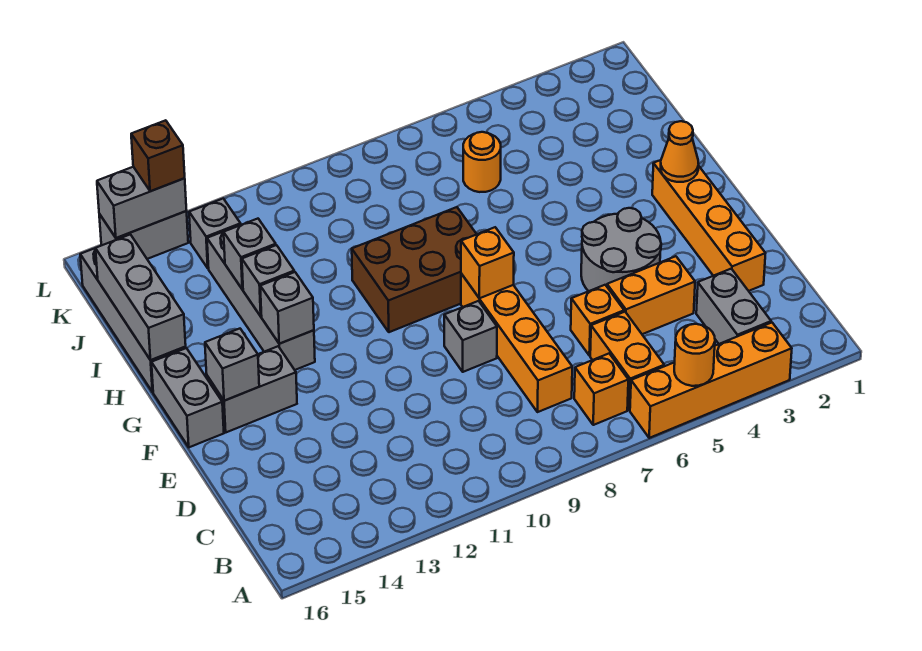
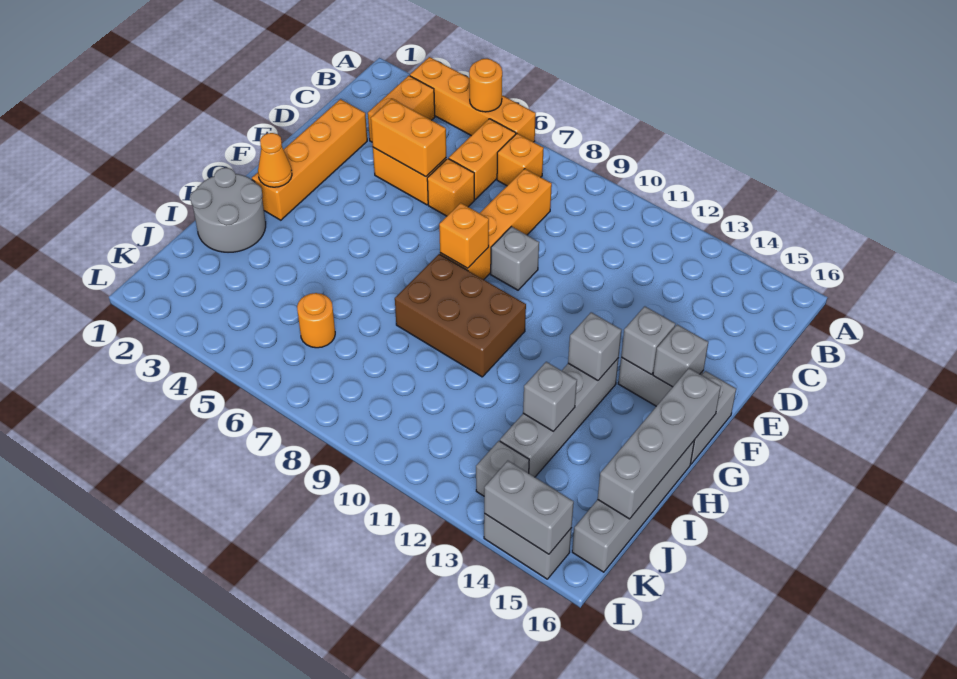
grey 1x2 brick [696,269,771,344] -> orange 1x2 brick [368,76,435,142]
none -> orange 1x2 brick [371,99,446,177]
grey 2x2 round brick [581,208,661,291] -> grey 2x2 round brick moved to [190,168,266,252]
grey 1x1 brick [242,245,294,316] -> grey 1x1 brick moved to [621,306,675,374]
grey 1x3 brick [96,234,186,360] -> grey 1x4 brick [598,368,721,519]
brown 1x1 brick [131,120,185,191] -> none

